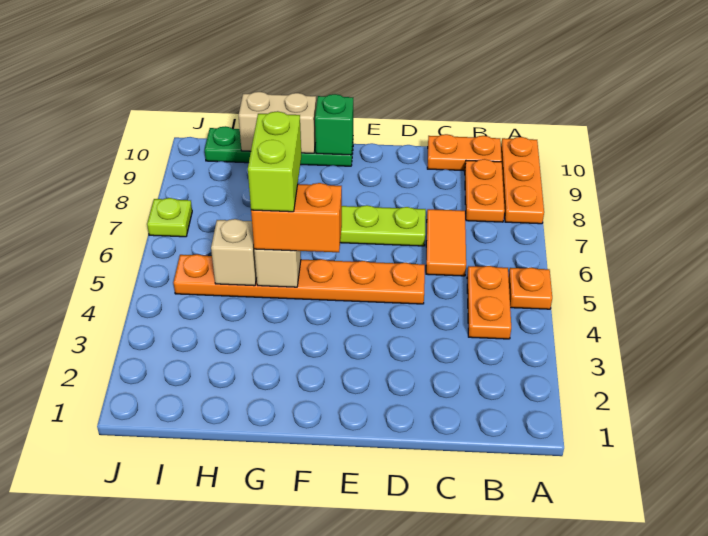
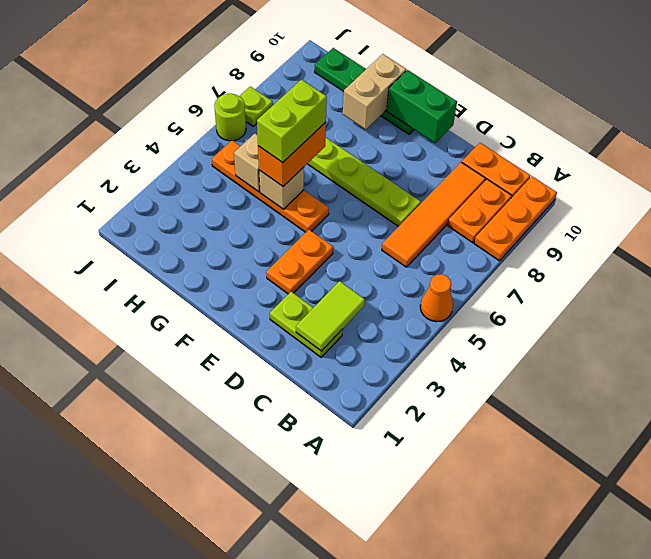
orange 1x1 plate [509,268,552,309] -> orange 1x1 cone [420,274,453,322]
orange 1x2 plate [467,266,511,339] -> orange 1x2 plate moved to [266,230,333,294]
none -> lime 1x2 plate [270,292,343,357]
none -> lime 1x2 tile [296,281,365,351]
orange 1x2 tile [426,209,466,276] -> orange 1x4 tile [382,162,485,267]
orange 1x6 plate [174,254,425,304] -> orange 1x4 plate [212,140,329,232]
orange 1x2 brick [251,183,342,252] -> orange 1x2 brick turned to [258,122,326,186]
green 1x1 brick [315,94,353,155] -> green 1x2 brick [387,70,457,143]
tan 1x2 brick [238,92,316,153] -> tan 1x2 brick turned to [343,54,406,129]
none -> lime 1x1 round brick [214,94,246,141]

